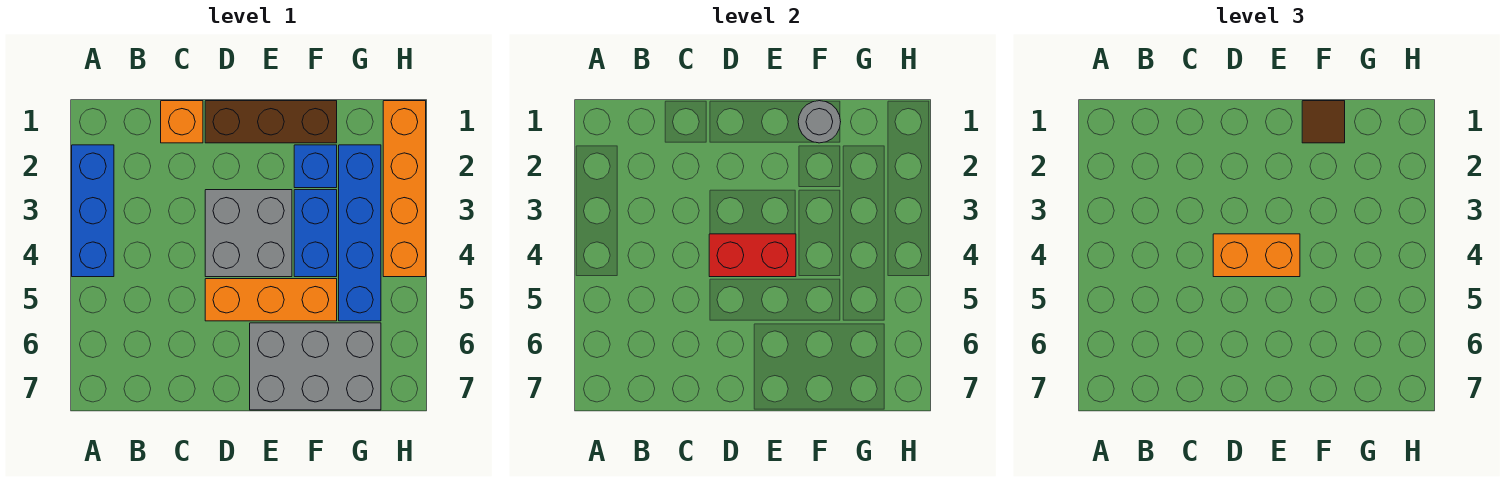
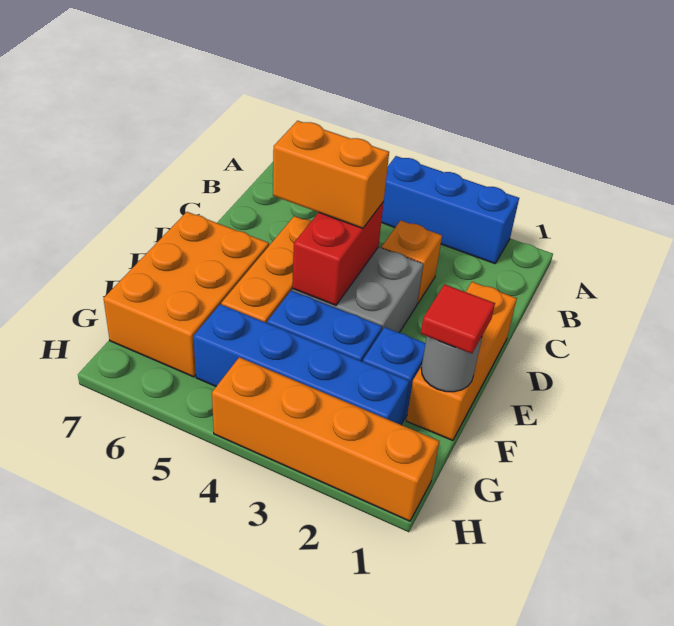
orange 1x1 brick [161,101,203,143] -> orange 1x1 brick moved to [382,220,442,304]
brown 1x3 brick [205,101,337,143] -> orange 1x3 brick [406,282,517,441]
orange 1x2 brick [1213,234,1300,277] -> orange 1x2 brick turned to [273,121,389,228]
grey 2x3 brick [250,323,381,410] -> orange 2x3 brick [104,212,269,377]
brown 1x1 tile [1302,101,1345,143] -> red 1x1 tile [421,284,495,354]

